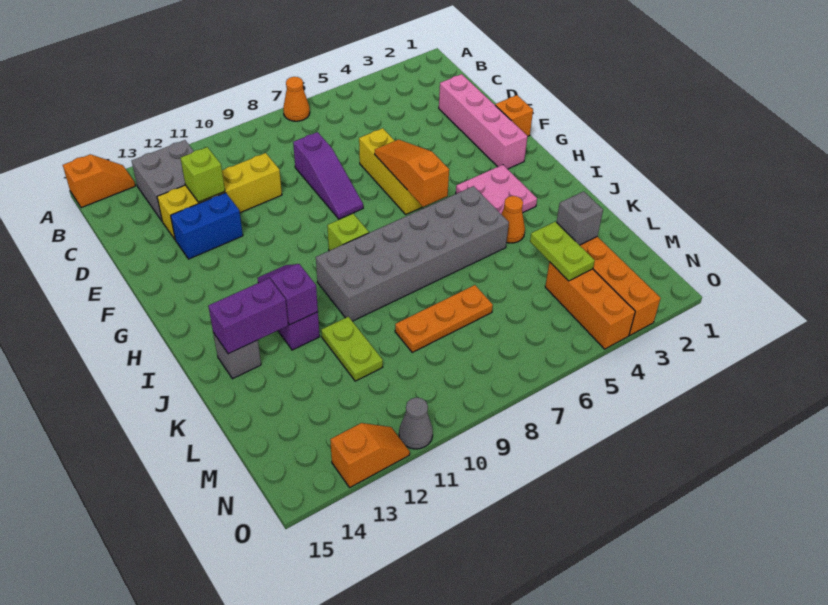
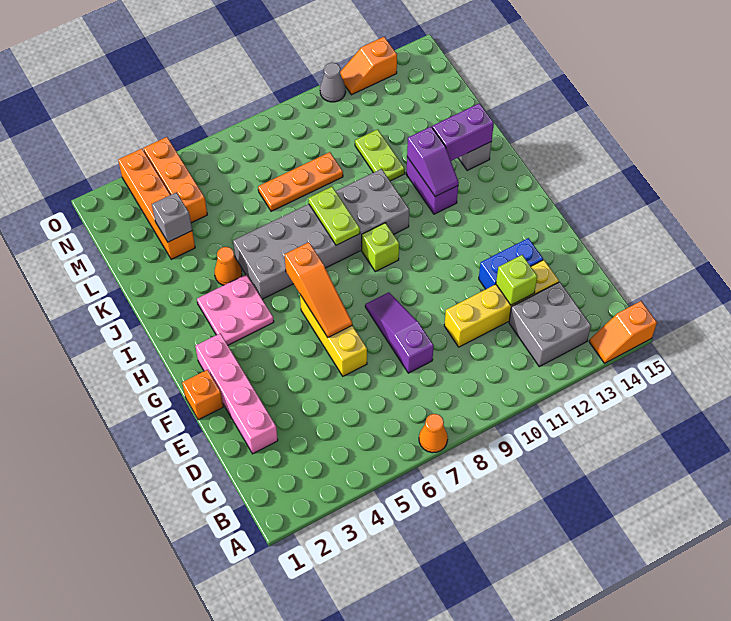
lime 1x2 plate [530,222,595,281] -> lime 1x2 plate moved to [308,187,360,245]

